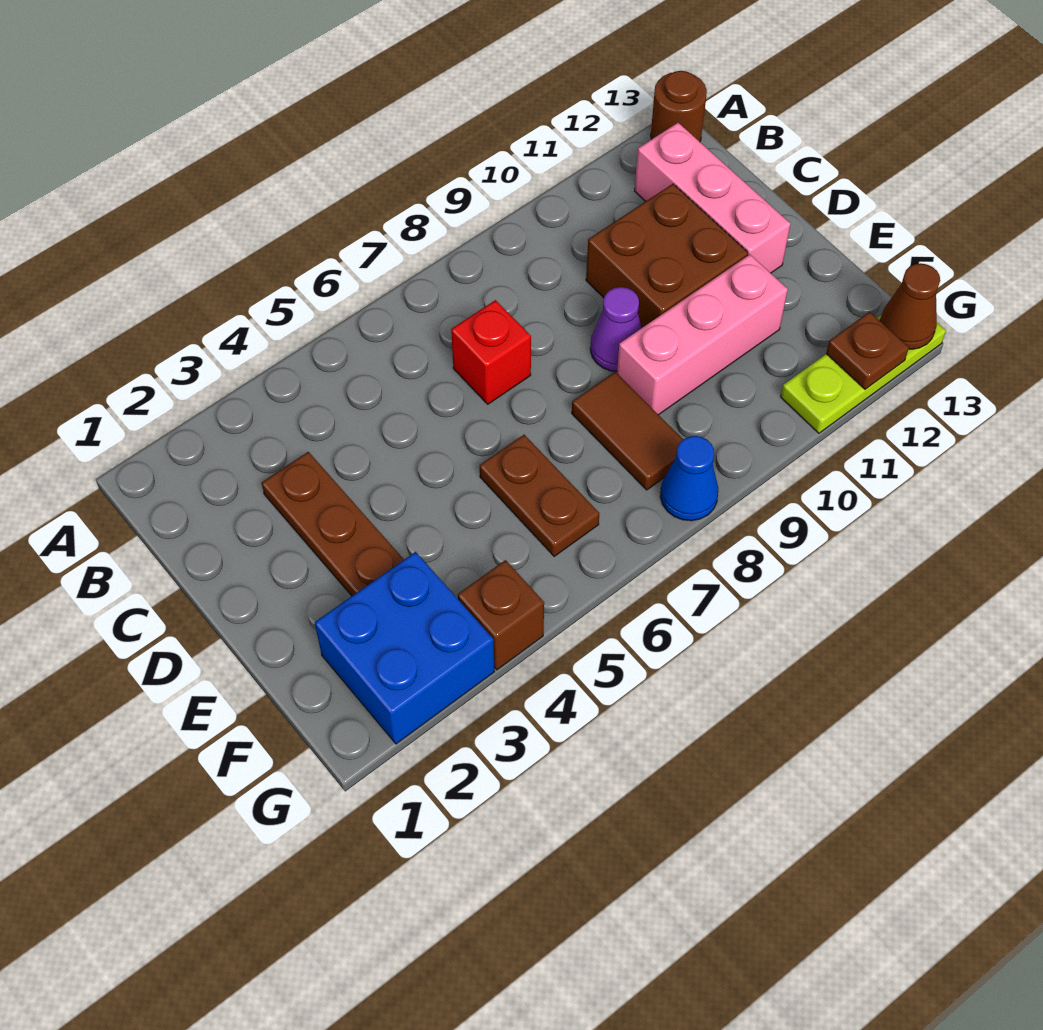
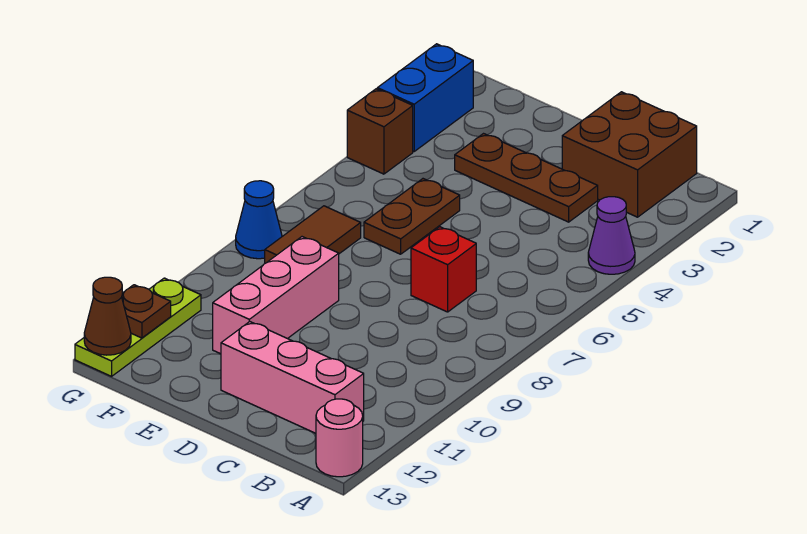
brown 1x1 round brick [651,71,707,142] -> pink 1x1 round brick [316,399,363,477]
brown 2x2 brick [586,184,748,328] -> brown 2x2 brick moved to [562,92,697,217]
purple 1x1 cone [590,287,642,371] -> purple 1x1 cone moved to [588,197,635,274]
brown 1x2 plate [480,435,599,556] -> brown 1x2 plate turned to [364,179,460,254]
brown 1x2 tile [572,372,683,490] -> brown 1x2 tile turned to [265,206,361,263]
blue 2x2 brick [315,552,495,744] -> blue 1x2 brick [377,44,473,151]

